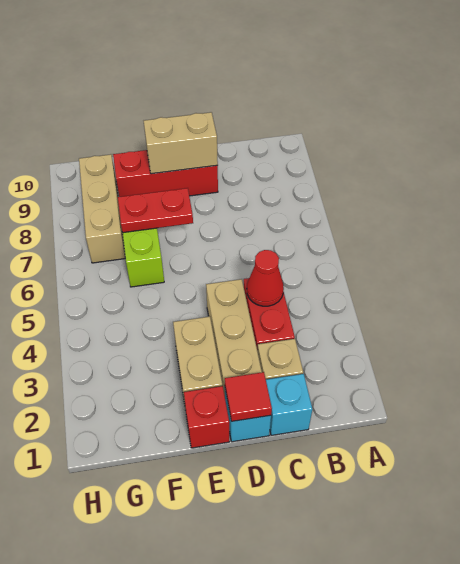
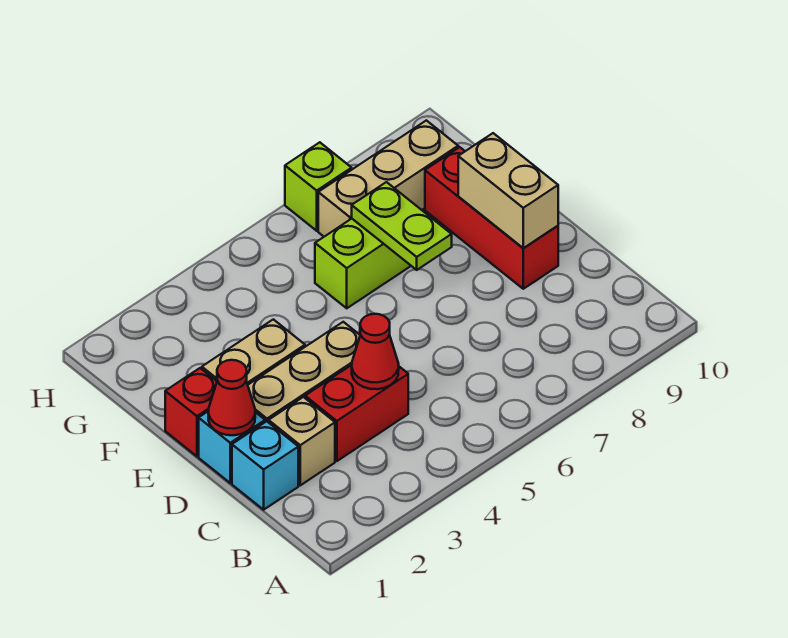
red 1x1 tile [225,372,272,421] -> red 1x1 cone [208,360,255,435]
red 1x2 plate [118,188,193,233] -> lime 1x2 plate [352,182,452,270]
none -> lime 1x1 brick [285,142,352,231]

